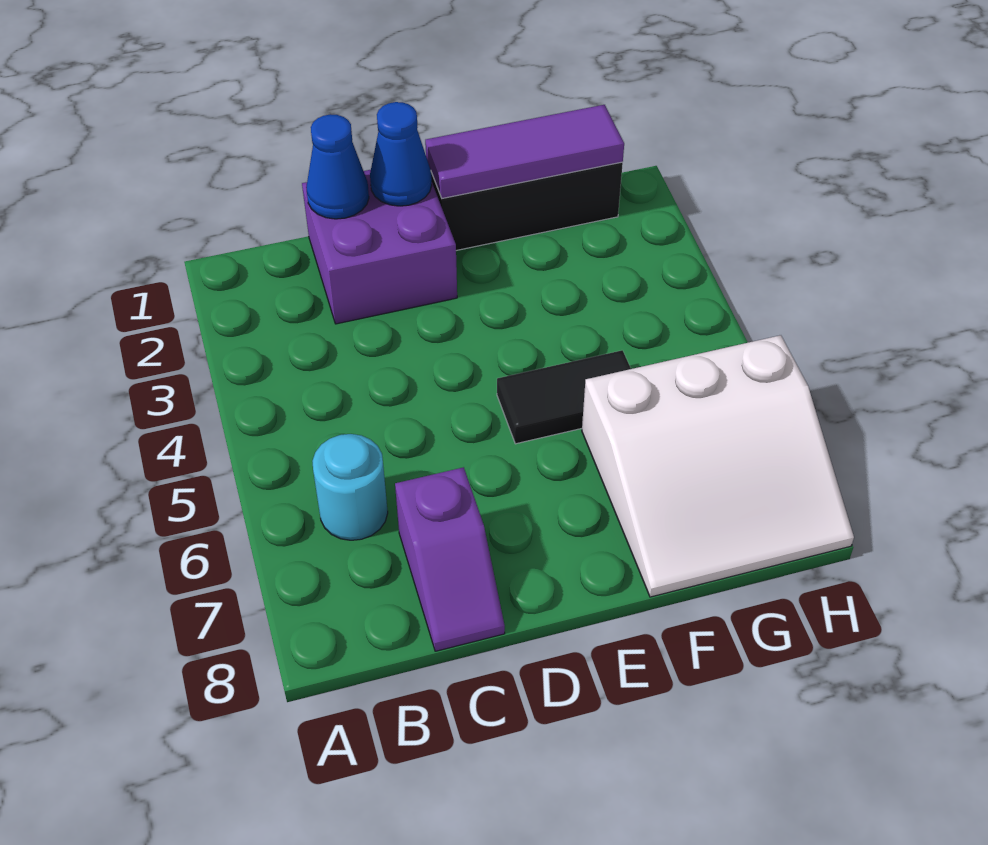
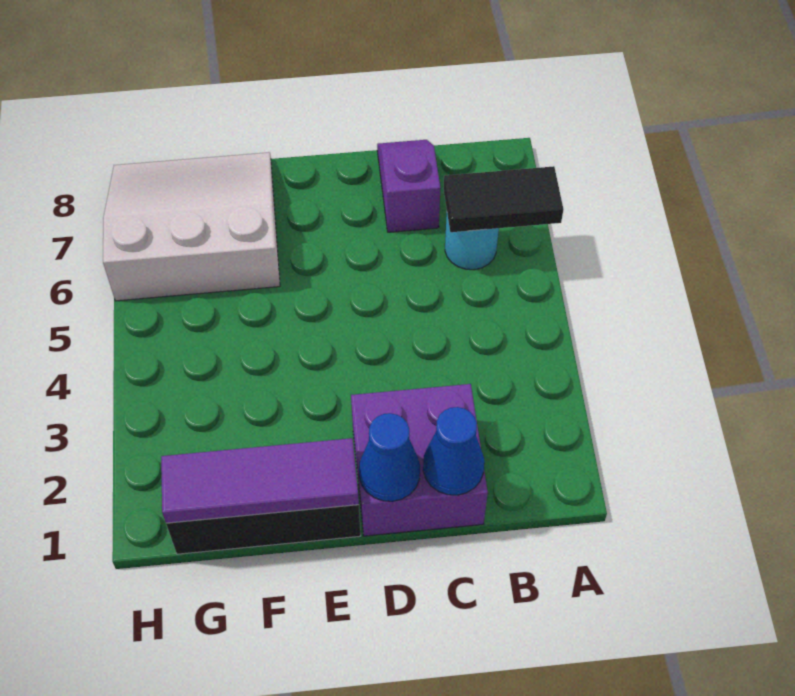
black 1x2 tile [497,350,631,444] -> black 1x2 tile moved to [444,166,563,232]

